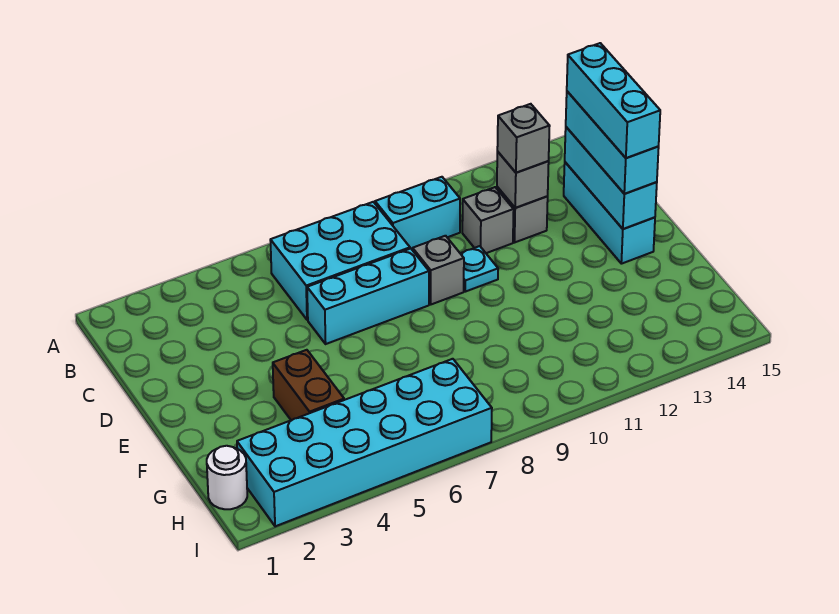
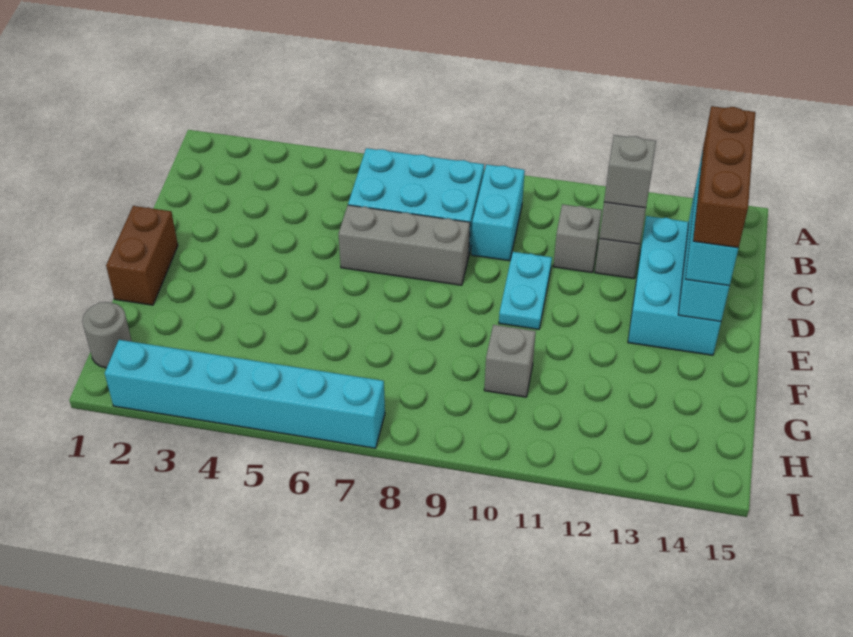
cyan 1x2 brick [375,177,460,250] -> cyan 1x2 brick turned to [471,164,525,261]
cyan 1x3 brick [564,162,655,264] -> cyan 2x3 brick [628,216,721,355]
cyan 1x3 brick [567,43,660,158] -> brown 1x3 brick [693,106,755,248]
cyan 1x3 brick [307,249,429,344] -> grey 1x3 brick [339,205,470,285]
grey 1x1 brick [413,236,464,304] -> grey 1x1 brick moved to [484,325,536,397]
cyan 1x1 plate [460,246,498,292] -> cyan 1x2 plate [499,252,552,329]
brown 1x2 brick [273,350,344,420] -> brown 1x2 brick moved to [106,206,178,305]
white 1x1 round brick [207,446,247,509] -> grey 1x1 round brick [82,302,132,368]
cyan 2x6 brick [237,359,492,526] -> cyan 1x6 brick [105,340,385,448]

